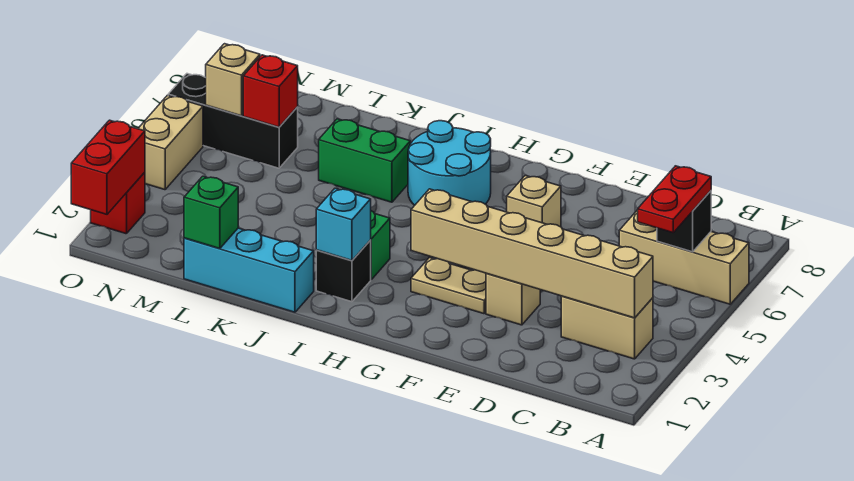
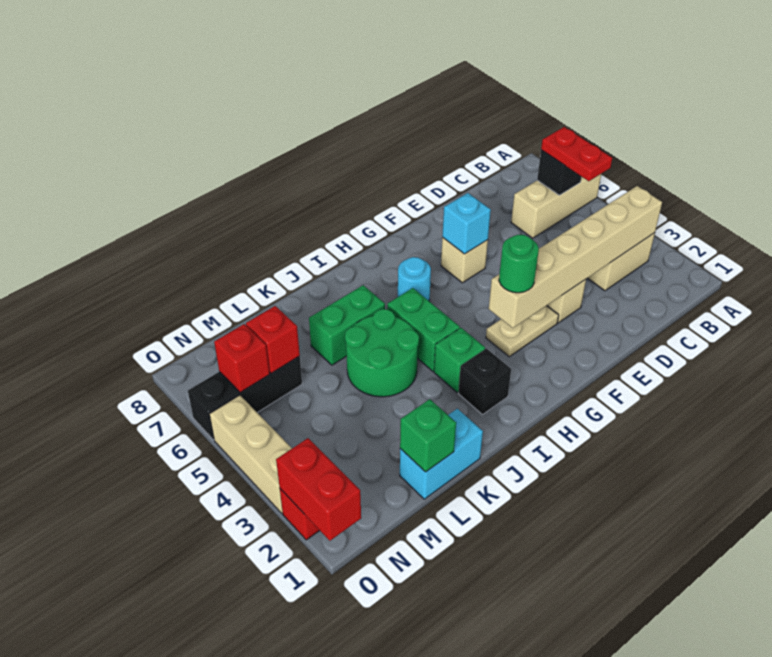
none -> green 1x1 round brick [499,235,539,293]
cyan 2x2 round brick [408,121,491,205] -> cyan 1x1 round brick [398,257,431,301]
cyan 1x1 brick [316,188,371,260] -> cyan 1x1 brick moved to [442,193,491,254]
none -> green 1x2 brick [387,288,460,371]
cyan 1x3 brick [184,228,314,312] -> cyan 1x2 brick [400,409,483,499]
none -> green 2x2 round brick [345,309,419,397]
tan 1x1 brick [206,44,260,116] -> red 1x1 brick [214,324,270,393]
tan 1x2 brick [138,95,203,190] -> tan 1x3 brick [210,395,292,513]

